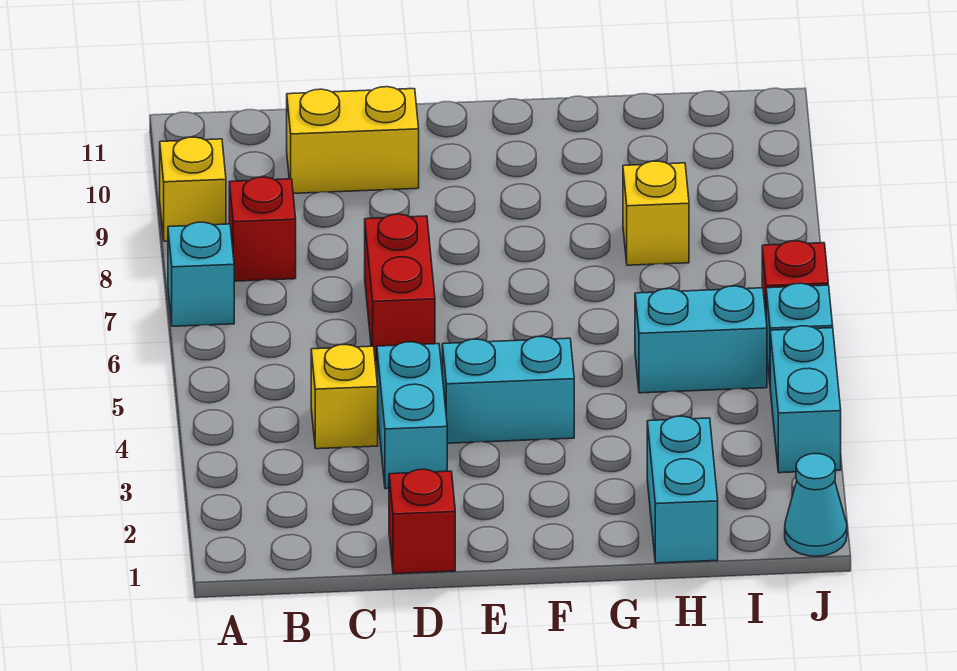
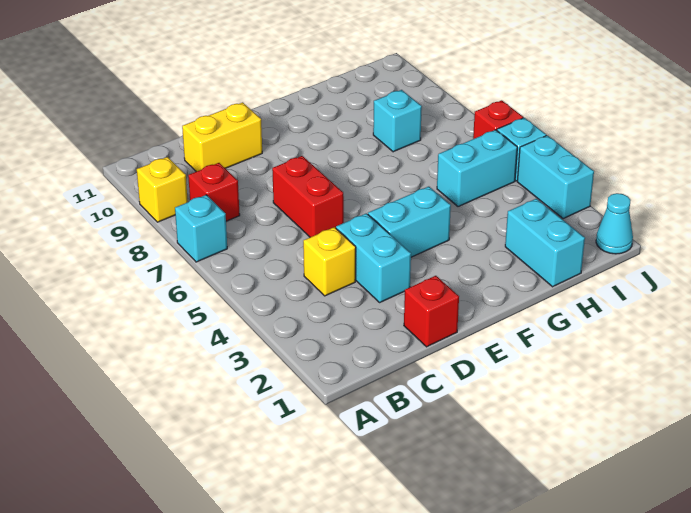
yellow 1x1 brick [623,161,689,265] -> cyan 1x1 brick [373,90,422,152]

